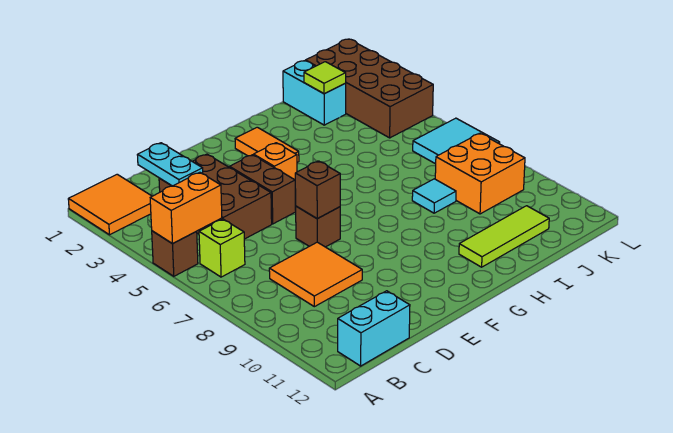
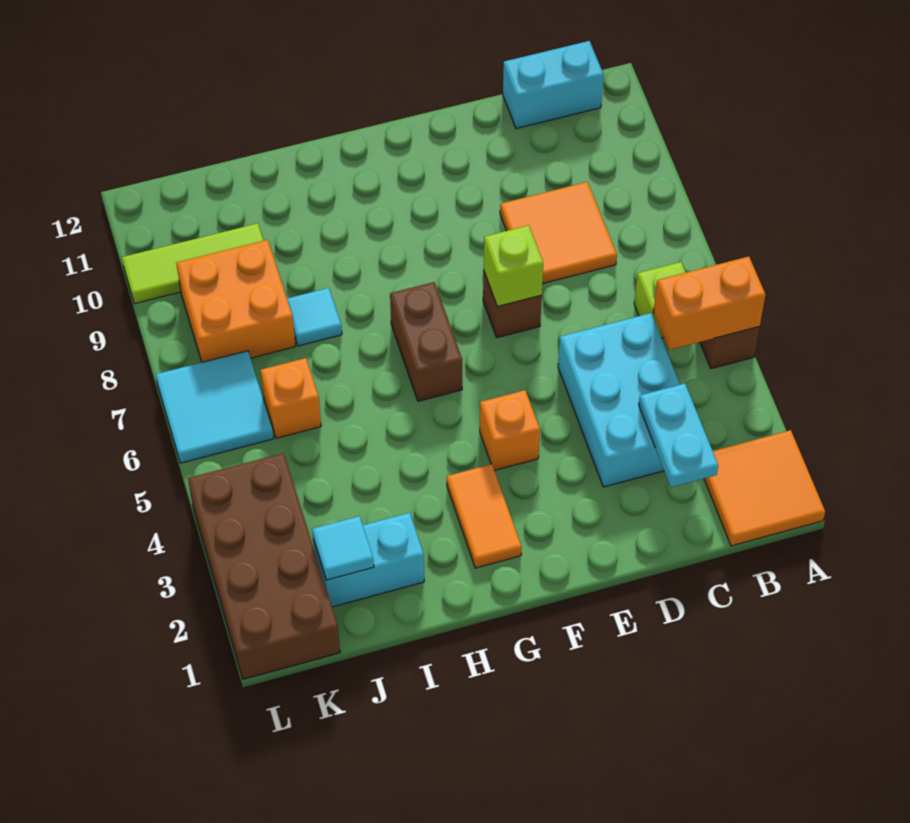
brown 2x3 brick [159,154,272,239] -> cyan 2x3 brick [558,313,680,487]
brown 1x2 brick [230,155,296,224] -> brown 1x2 brick moved to [390,282,462,401]
brown 1x1 brick [295,161,340,219] -> lime 1x1 brick [483,225,543,307]
lime 1x3 tile [459,206,549,267] -> lime 1x3 tile moved to [122,223,264,304]
cyan 1x2 brick [283,61,346,125] -> cyan 1x2 brick turned to [313,513,424,607]
lime 1x1 tile [304,62,346,94] -> cyan 1x1 tile [312,516,374,580]
none -> orange 1x1 brick [261,358,321,438]

